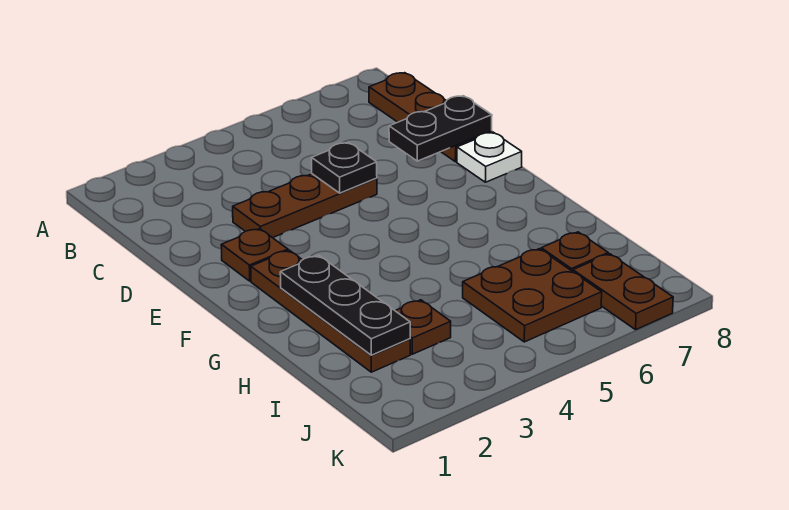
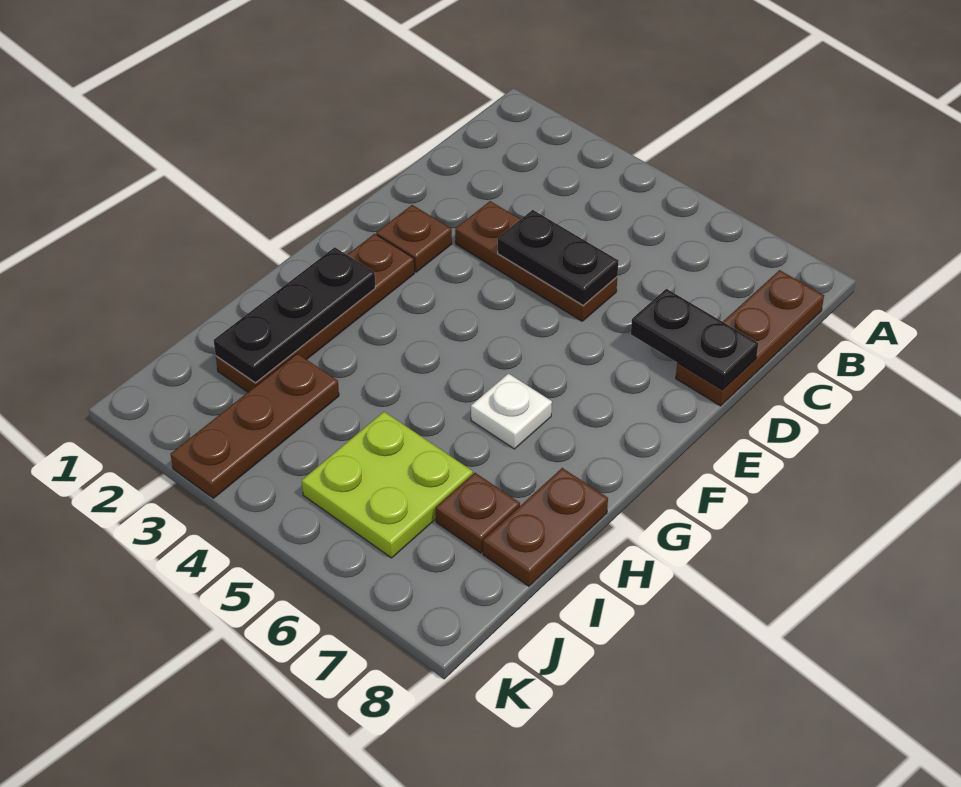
black 1x1 plate [312,142,377,193] -> black 1x2 plate [498,210,618,305]
white 1x1 plate [457,132,522,182] -> white 1x1 plate moved to [471,374,552,449]
brown 1x1 plate [396,300,451,354] -> brown 1x3 plate [171,353,339,498]
brown 2x2 plate [463,249,602,342] -> lime 2x2 plate [302,412,473,558]
brown 1x2 plate [573,254,673,330] -> brown 1x2 plate moved to [483,468,608,586]

